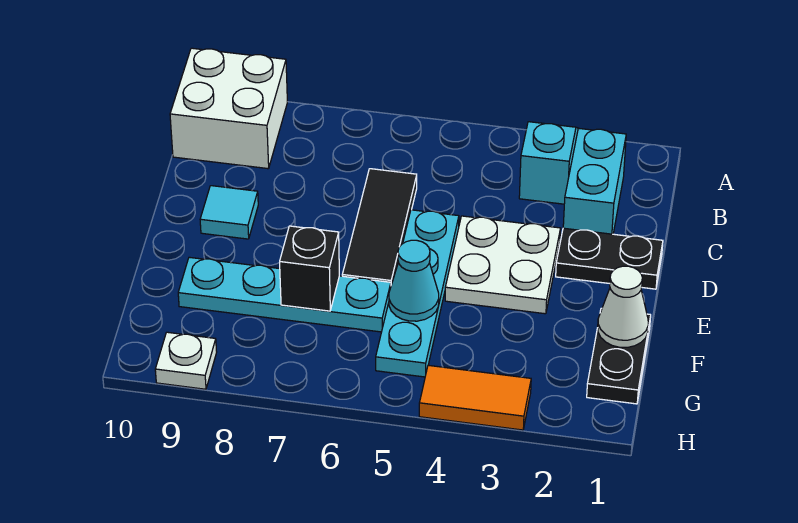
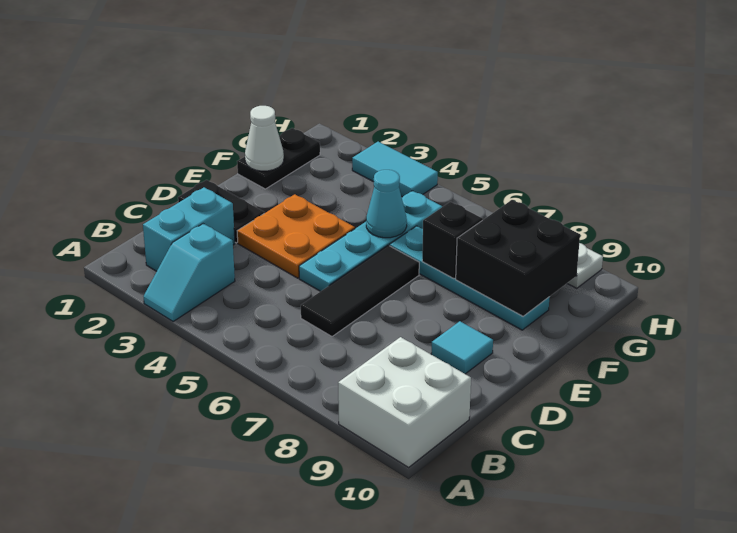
white 2x2 plate [445,216,561,314] -> orange 2x2 plate [237,194,355,278]
none -> black 2x2 brick [456,200,580,316]
orange 1x2 tile [419,365,531,430] -> cyan 1x2 tile [352,142,438,197]

